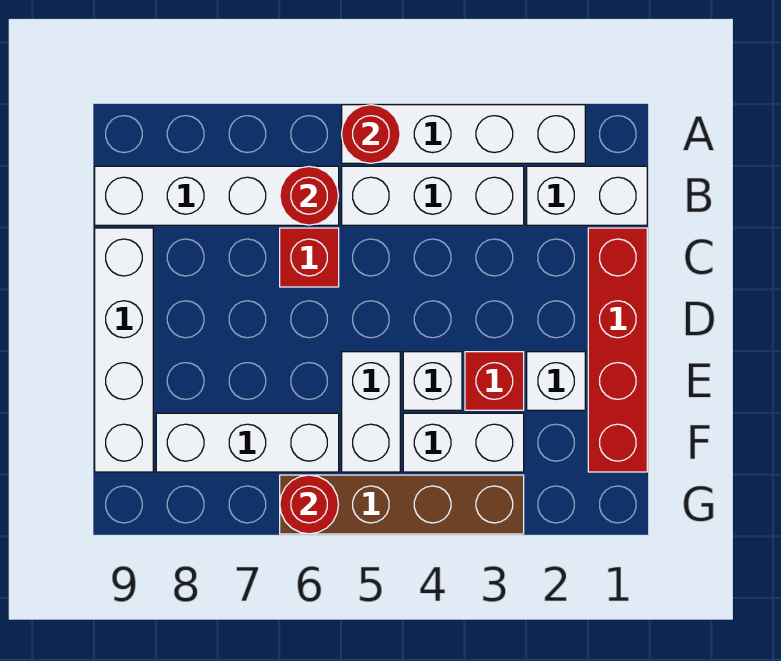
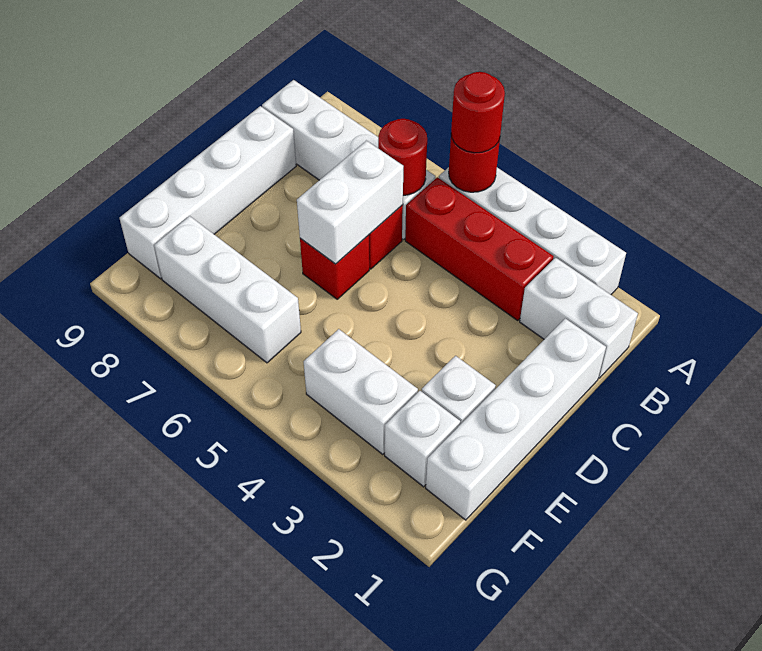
white 1x3 brick [342,166,524,225] -> red 1x3 brick [405,177,554,320]
red 1x4 brick [588,228,647,472] -> white 1x4 brick [426,318,606,520]
red 1x1 brick [465,352,524,410] -> red 1x1 brick moved to [300,235,369,299]
white 1x1 brick [403,352,462,410] -> white 1x1 brick moved to [385,391,460,487]
white 1x2 brick [342,352,400,472] -> white 1x2 brick moved to [297,141,403,264]
brown 1x4 brick [280,475,524,534] -> none
red 1x1 round brick [280,475,338,534] -> red 1x1 round brick moved to [451,72,505,153]

